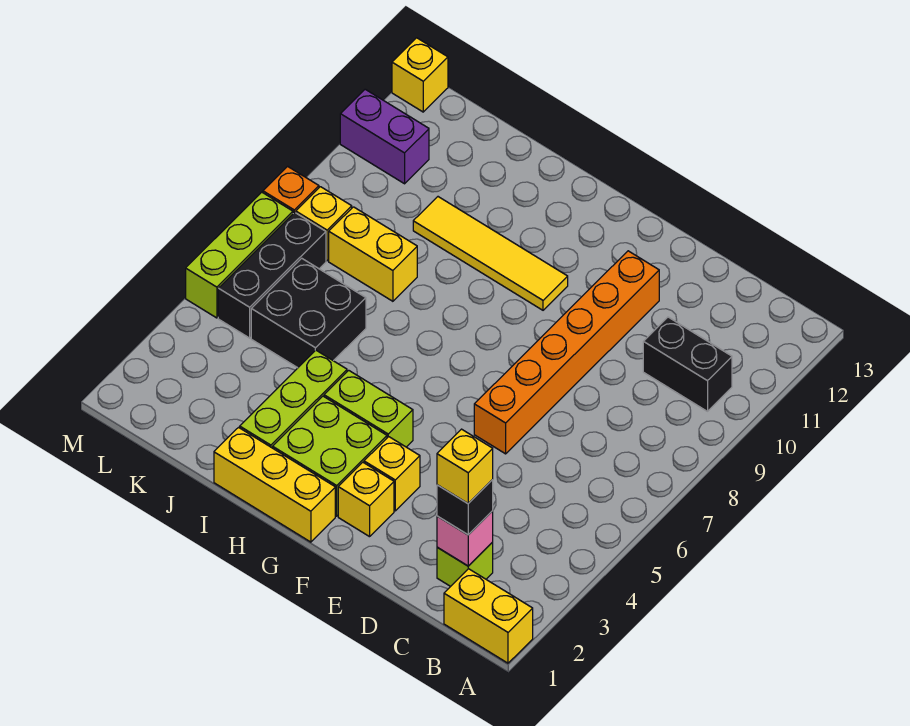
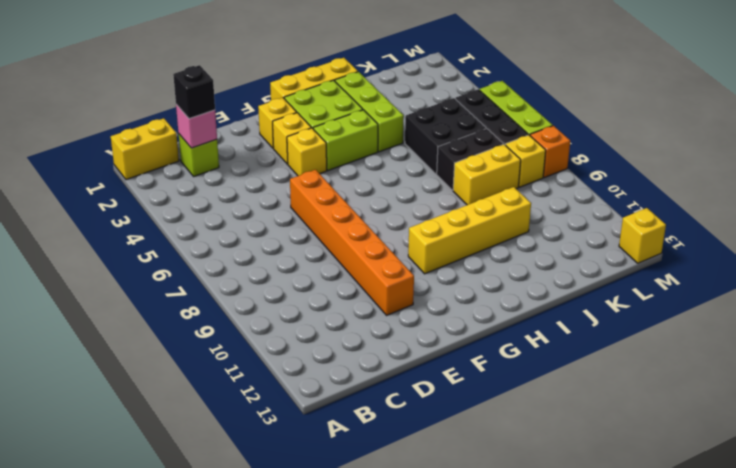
black 1x2 brick [643,317,732,411] -> black 1x2 brick moved to [437,129,503,190]
yellow 1x1 brick [437,429,493,503] -> yellow 1x1 brick moved to [287,128,327,176]
yellow 1x4 tile [413,197,568,310] -> yellow 1x4 brick [408,187,531,274]
purple 1x2 brick [340,89,429,184] -> none

